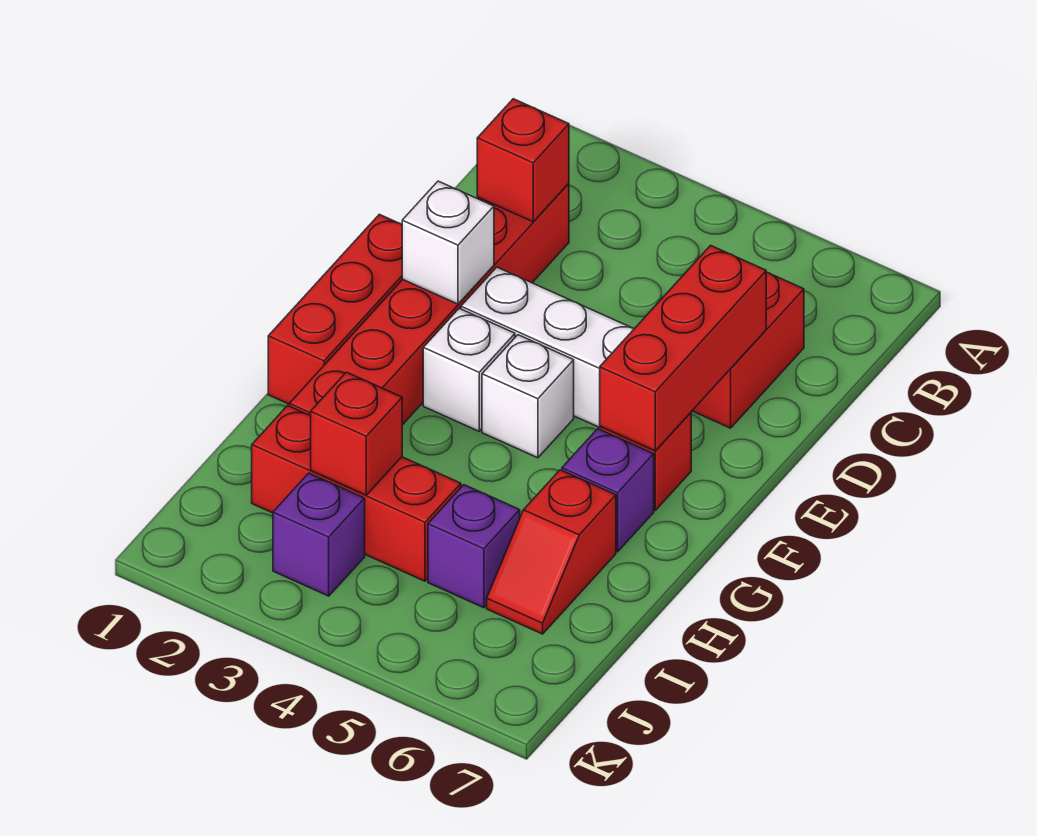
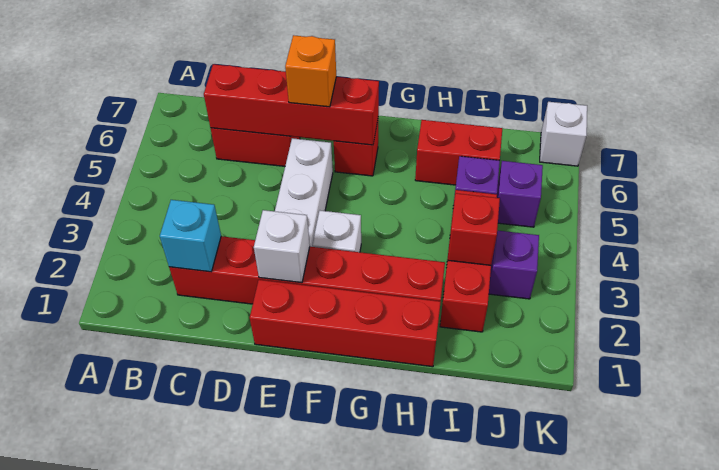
red 1x1 brick [477,99,569,222] -> cyan 1x1 brick [160,200,221,272]
red 1x3 brick [600,245,766,451] -> red 1x4 brick [204,64,379,145]
red 1x3 brick [268,214,403,404] -> red 1x4 brick [250,280,441,367]
none -> orange 1x1 brick [285,35,336,107]
white 1x1 brick [482,335,574,458] -> white 1x1 brick moved to [540,102,587,166]
purple 1x1 brick [562,429,654,552] -> purple 1x1 brick moved to [497,161,543,227]
red 1x2 slope [487,470,616,634] -> red 1x2 brick [415,120,502,185]

